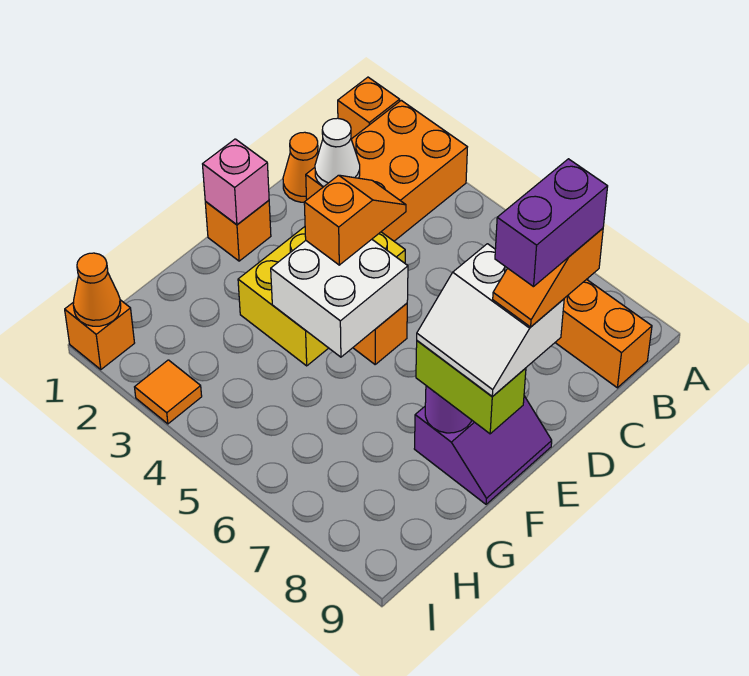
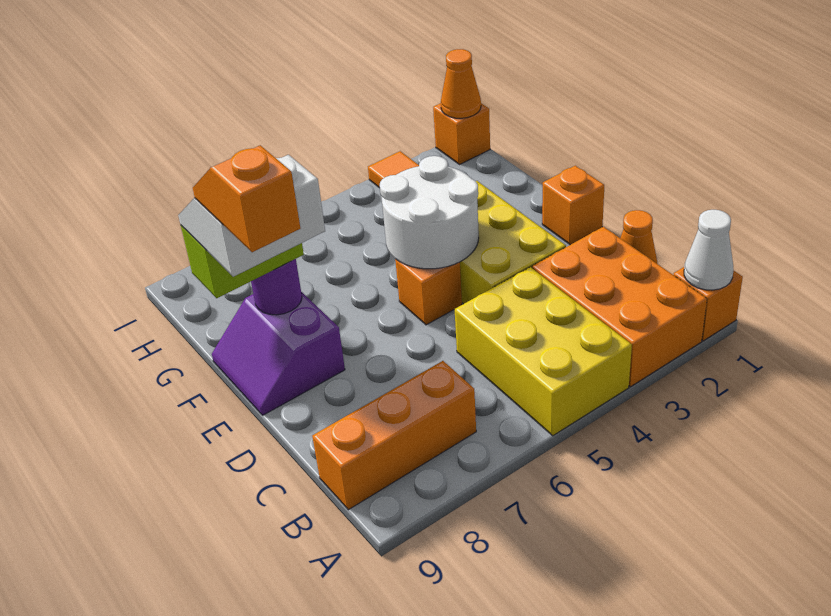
none -> yellow 2x3 brick [455,267,632,436]
white 1x1 cone [315,118,360,187] -> white 1x1 cone moved to [684,210,734,290]
orange 1x2 slope [304,175,406,265] -> none
purple 1x2 brick [495,159,608,287] -> none
pink 1x1 brick [203,139,269,225] -> none
white 2x2 brick [271,239,408,357] -> white 2x2 round brick [380,156,479,269]

